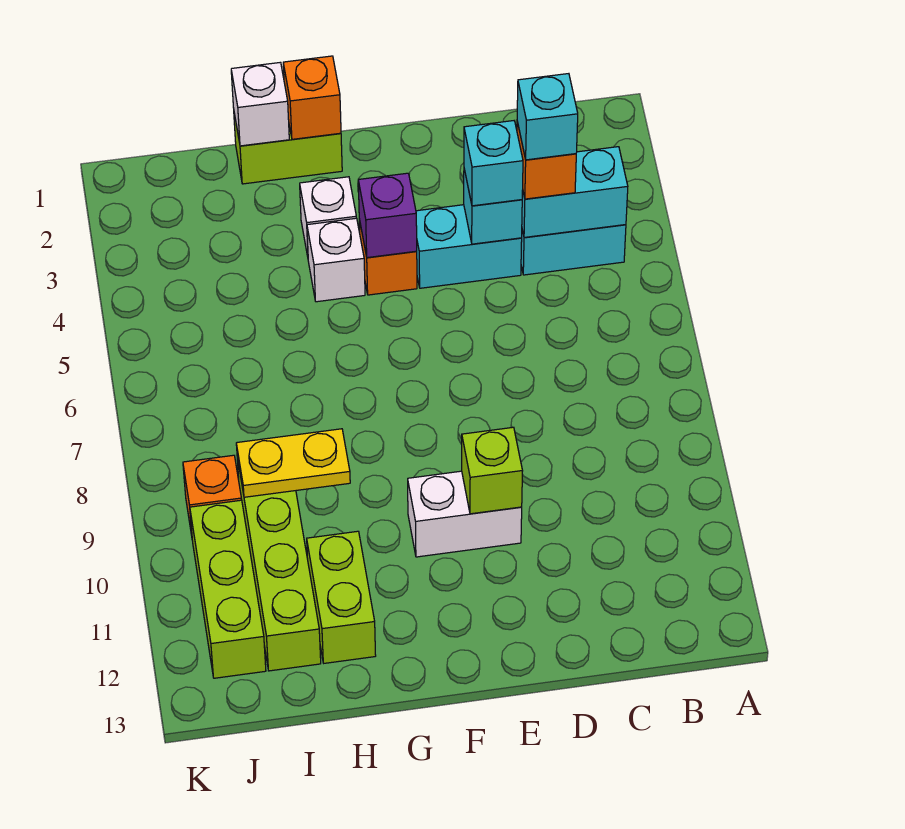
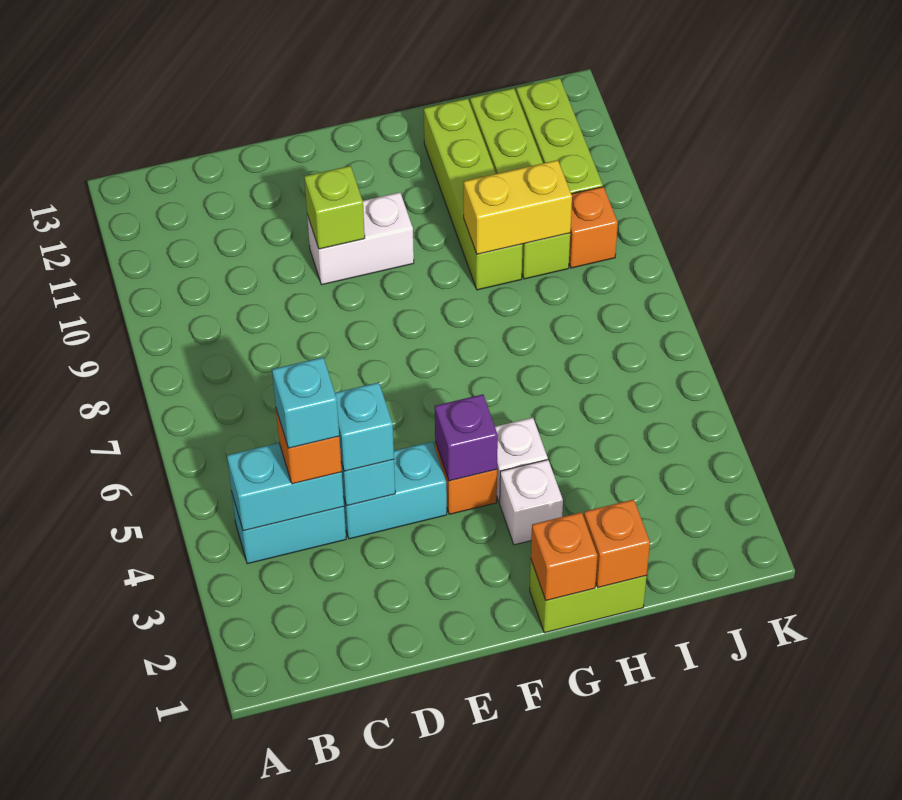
white 1x1 brick [231,62,289,146] -> orange 1x1 brick [584,499,650,588]
yellow 1x2 plate [236,429,350,497] -> yellow 1x2 brick [464,160,572,254]
lime 1x2 brick [307,531,376,663] -> lime 1x4 brick [424,98,523,290]

